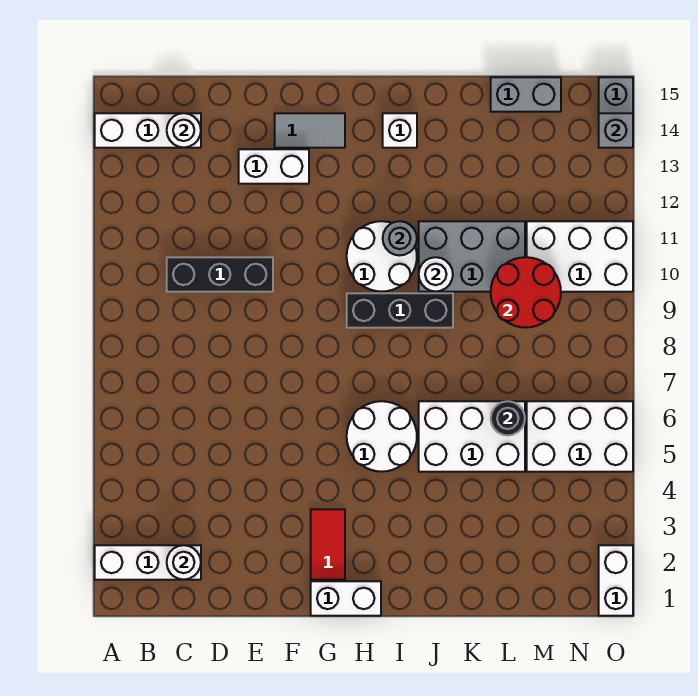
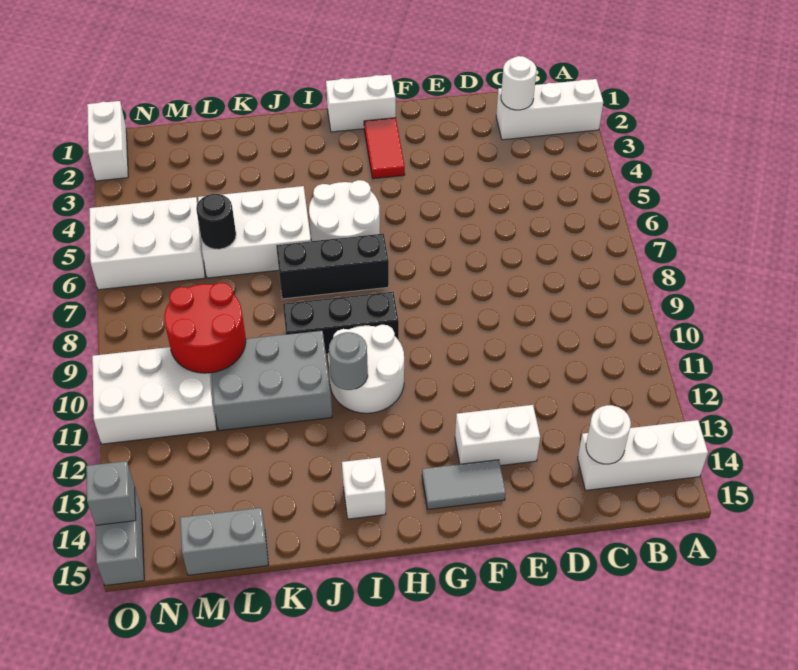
black 1x3 brick [167,257,273,292] -> black 1x3 brick moved to [276,234,389,299]
white 1x1 round brick [419,257,453,292] -> none

